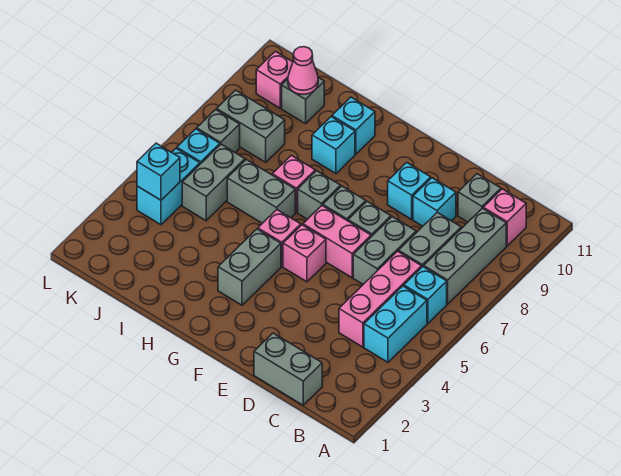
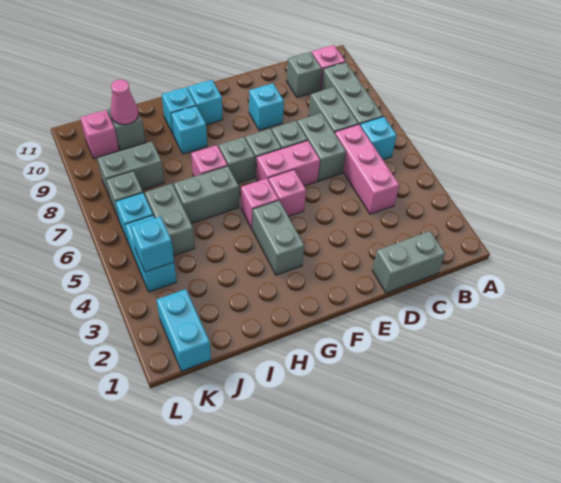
cyan 1x2 brick [364,286,427,362] -> cyan 1x2 brick moved to [156,289,211,371]
cyan 1x1 brick [413,178,456,226] -> cyan 1x1 brick moved to [188,80,223,125]

